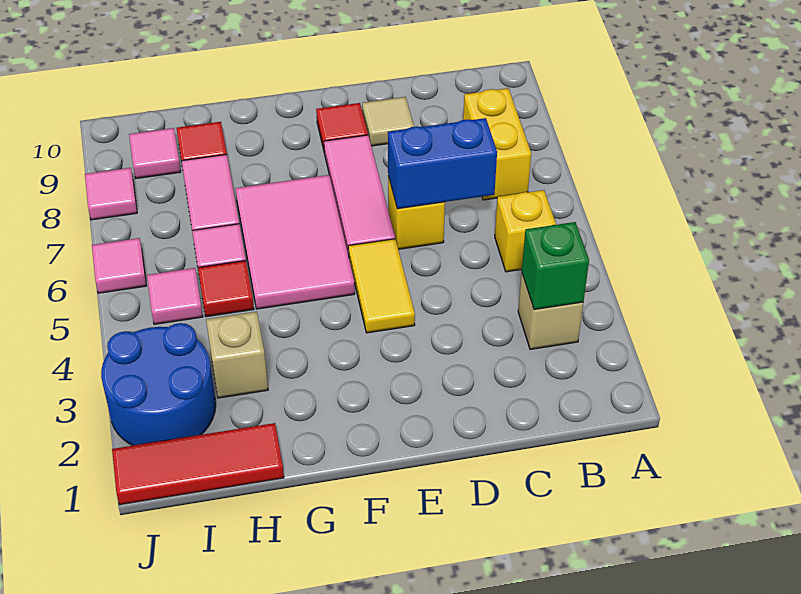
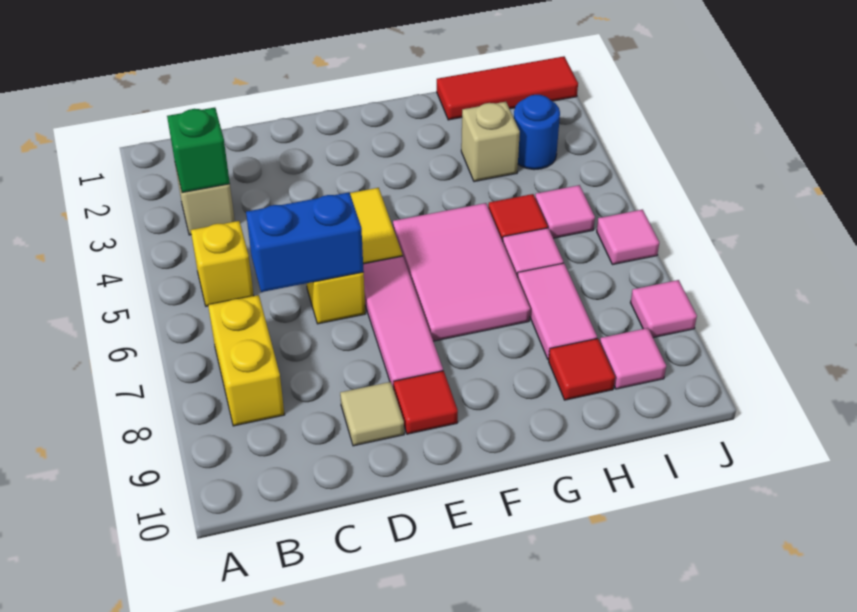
blue 2x2 round brick [101,323,216,446] -> blue 1x1 round brick [514,95,560,170]

